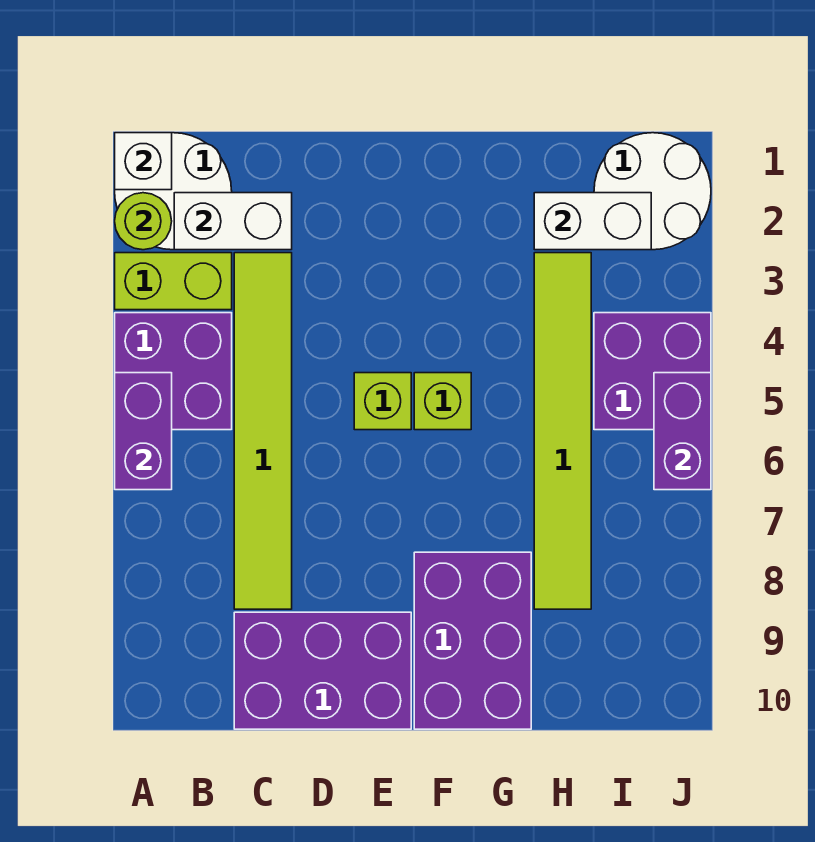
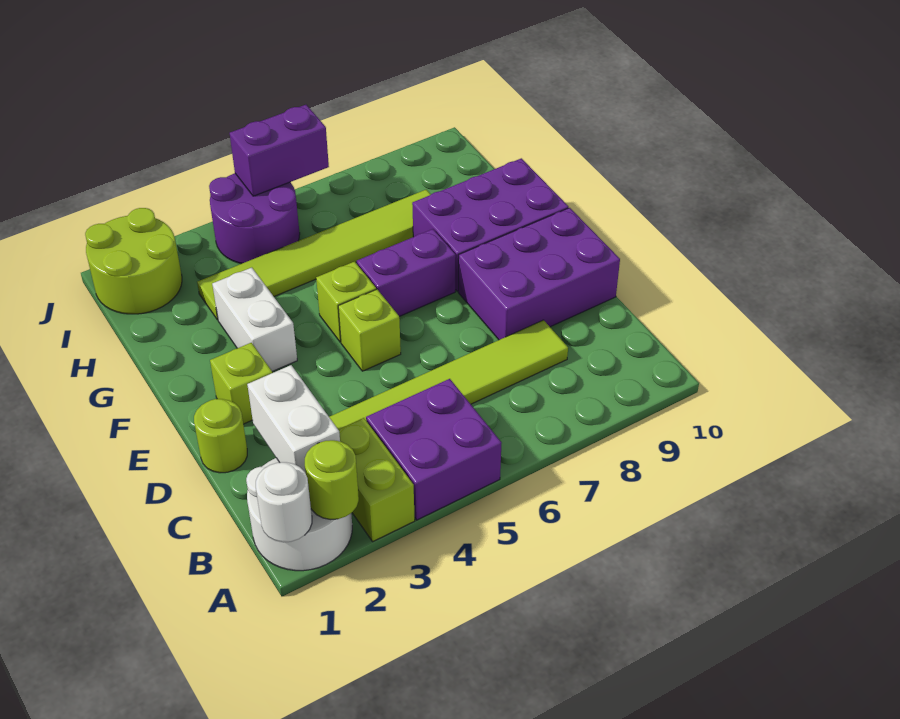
white 1x1 brick [115,133,172,190] -> white 1x1 round brick [256,462,312,542]
purple 1x2 brick [115,373,172,490] -> purple 1x2 brick moved to [357,229,456,317]
purple 2x3 brick [234,612,411,729] -> purple 2x3 brick turned to [458,208,620,340]
none -> lime 1x1 round brick [194,399,247,473]
none -> lime 1x1 brick [210,343,272,424]
white 1x2 brick [534,193,651,250] -> white 1x2 brick moved to [212,268,297,372]
white 2x2 round brick [594,133,711,250] -> lime 2x2 round brick [85,208,182,314]
purple 2x2 brick [594,313,711,430] -> purple 2x2 round brick [209,173,300,264]

